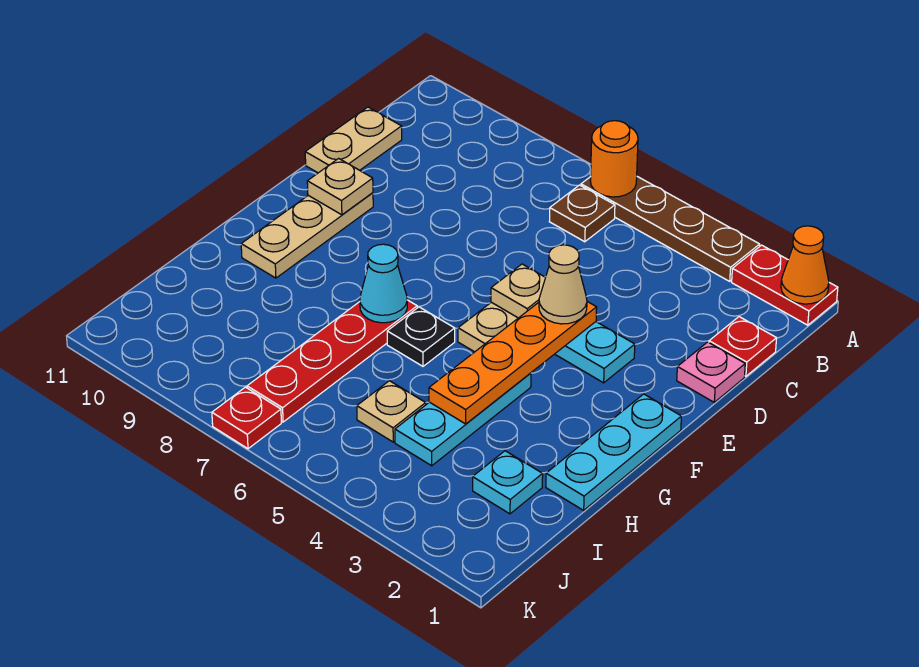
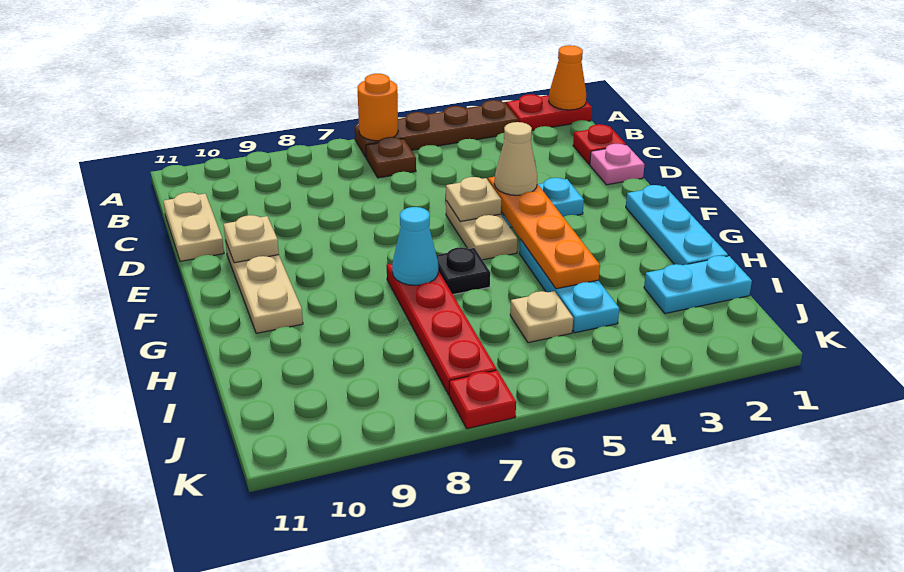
cyan 1x1 plate [473,451,543,514] -> cyan 1x2 plate [644,256,752,314]

